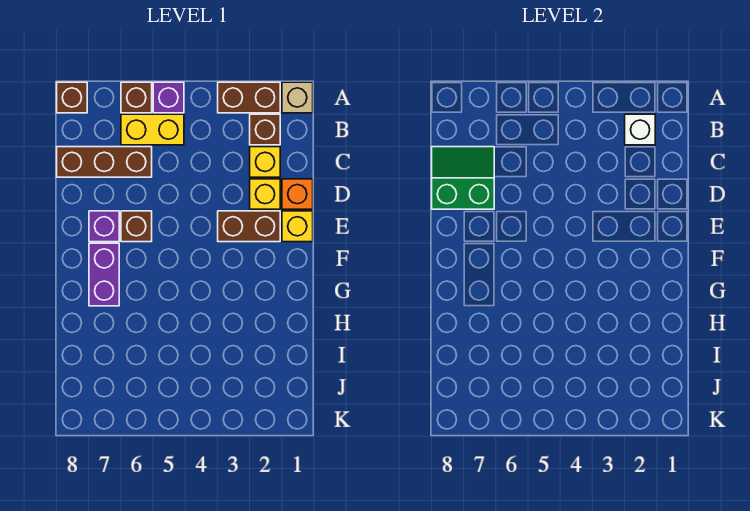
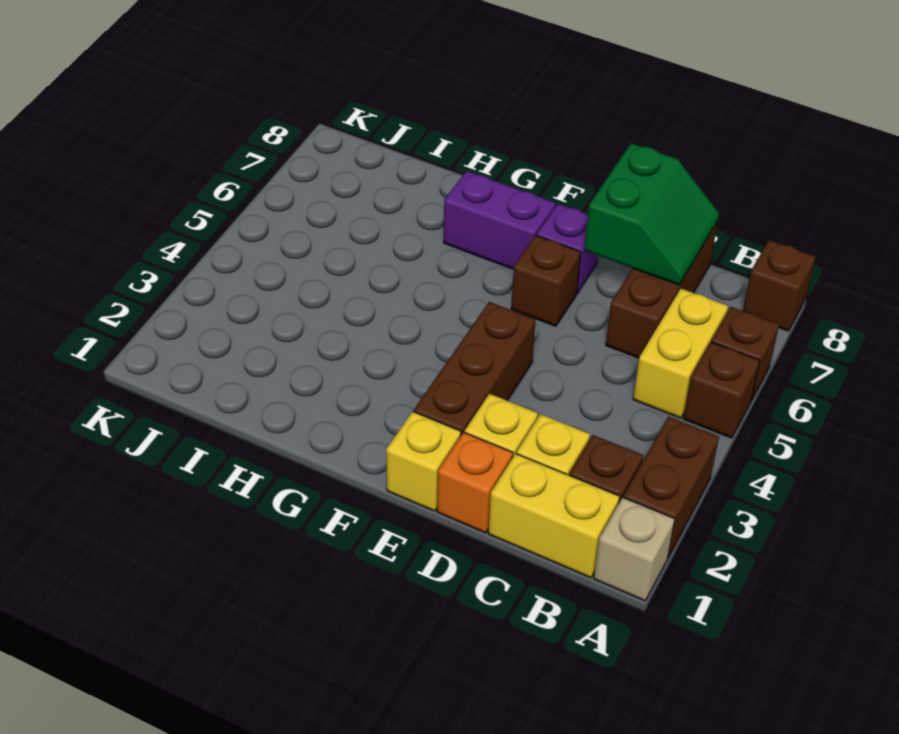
purple 1x1 brick [153,82,184,113] -> brown 1x1 brick [683,342,760,438]
none -> yellow 1x2 brick [488,454,620,578]
white 1x1 brick [625,114,655,145] -> none
brown 1x2 brick [218,211,280,242] -> brown 1x3 brick [414,302,535,435]

